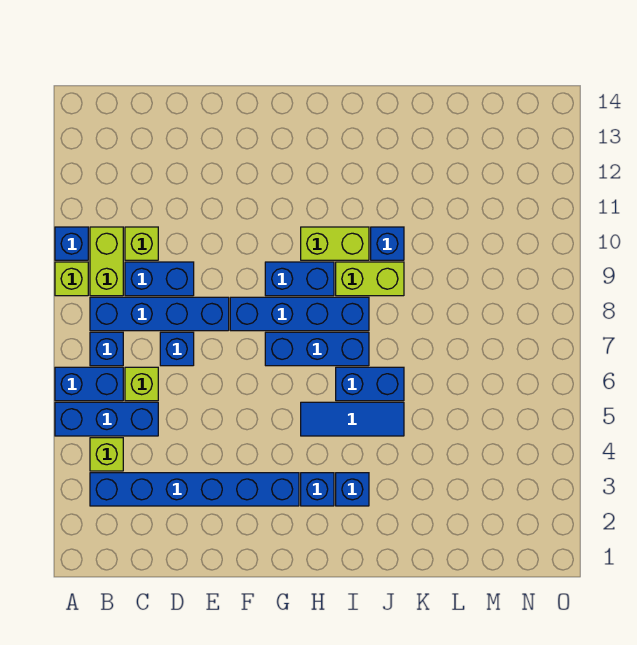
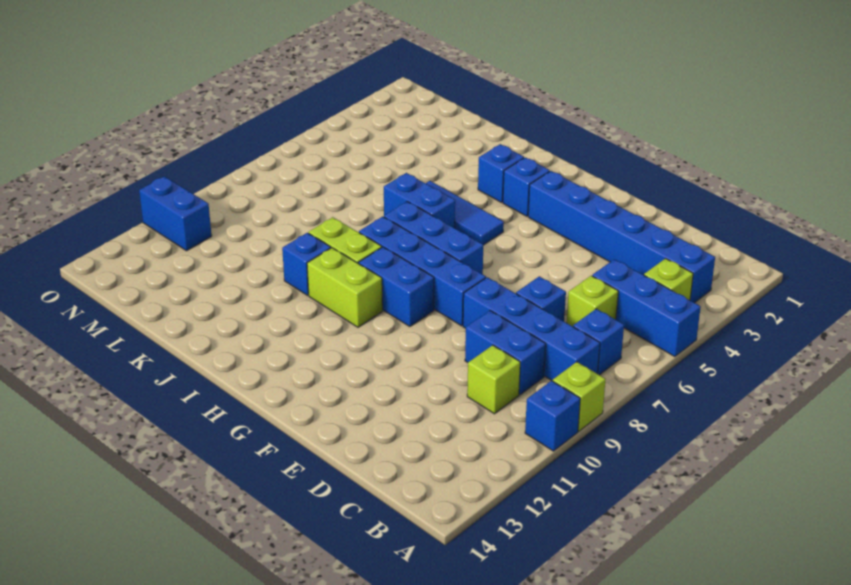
blue 1x2 brick [55,367,123,401] -> blue 1x2 brick moved to [139,176,212,251]
lime 1x2 brick [90,227,123,296] -> none

